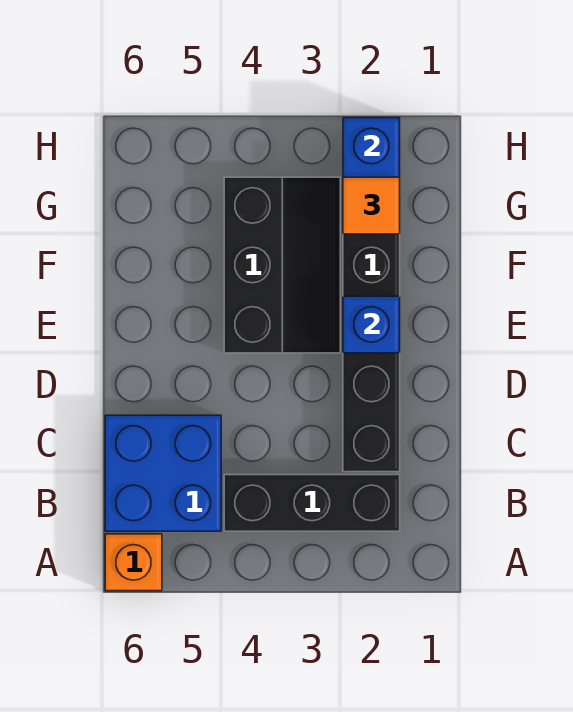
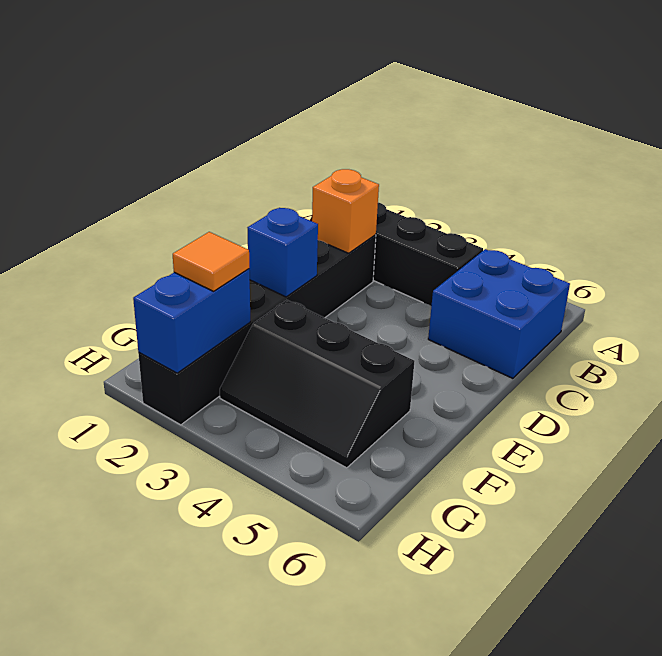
orange 1x1 brick [105,534,162,591] -> orange 1x1 brick moved to [312,169,379,253]
black 2x3 slope [224,177,340,353] -> black 2x3 slope turned to [220,300,415,468]

